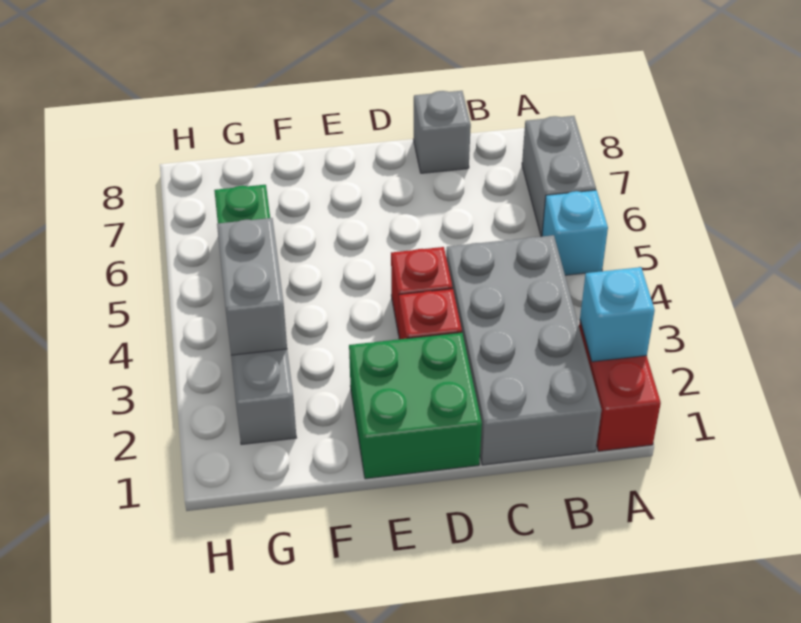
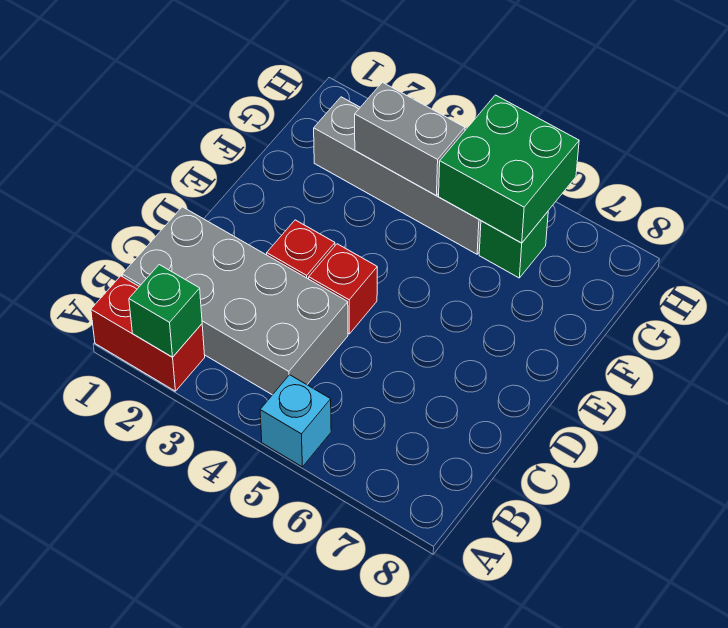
cyan 1x1 brick [580,267,655,362] -> green 1x1 brick [129,265,202,357]
grey 1x2 brick [522,116,596,237] -> none
grey 1x1 brick [413,91,471,173] -> none
green 2x2 brick [349,332,482,479] -> green 2x2 brick moved to [439,95,579,243]

